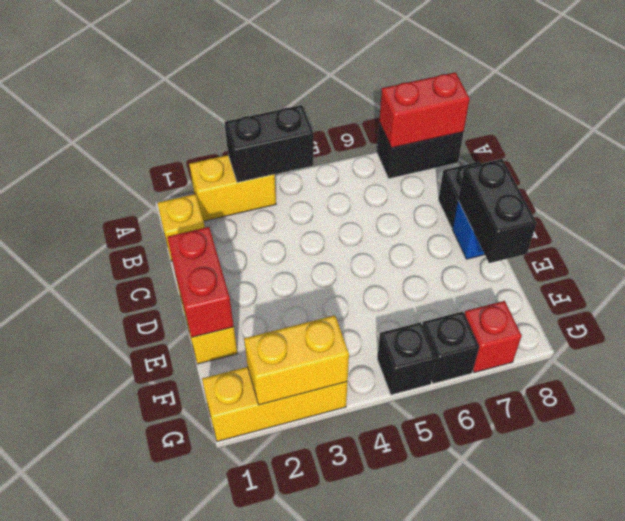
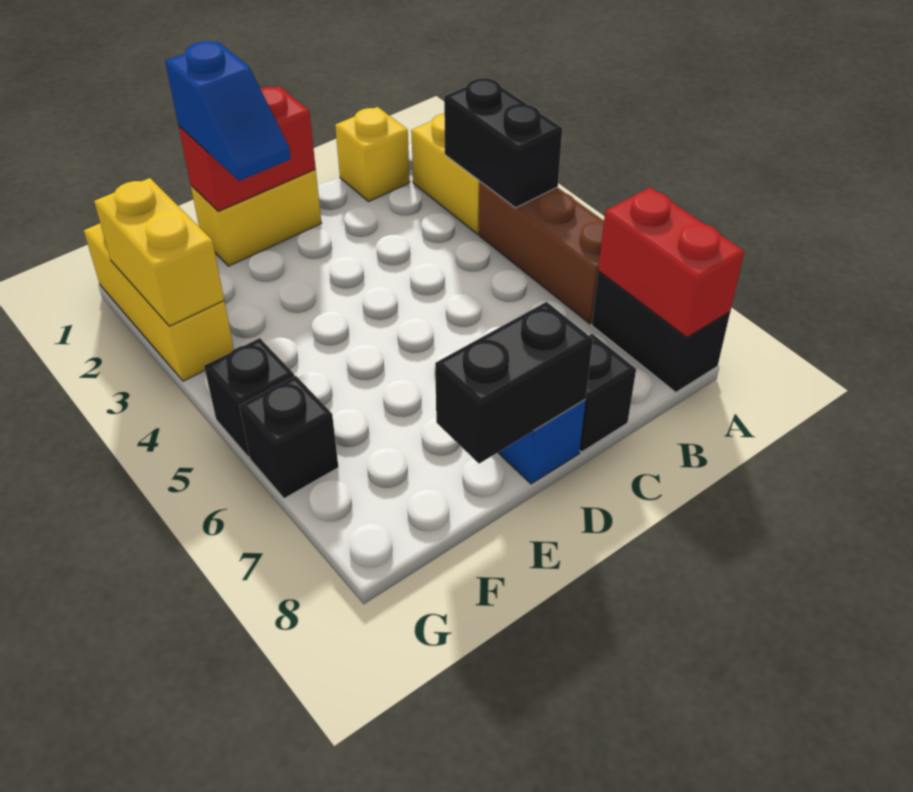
none -> brown 1x3 brick [479,182,604,324]
none -> blue 1x2 slope [165,41,291,181]
red 1x1 brick [465,301,522,373] -> none

